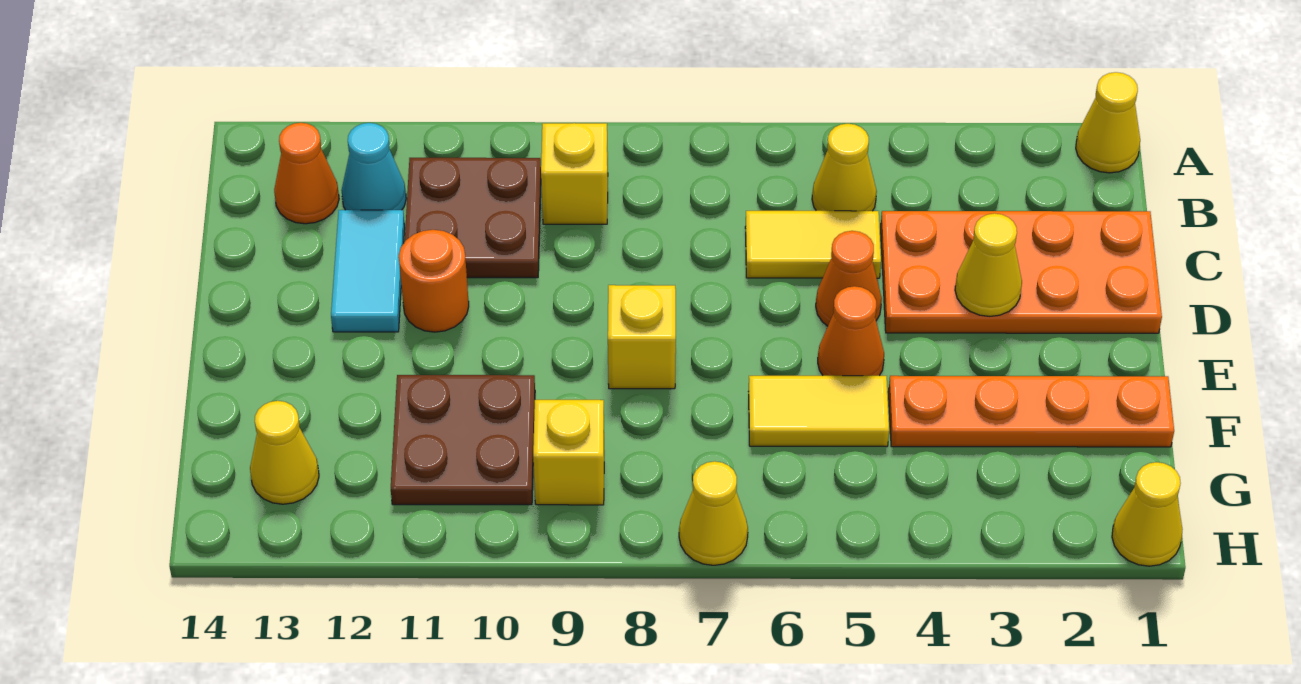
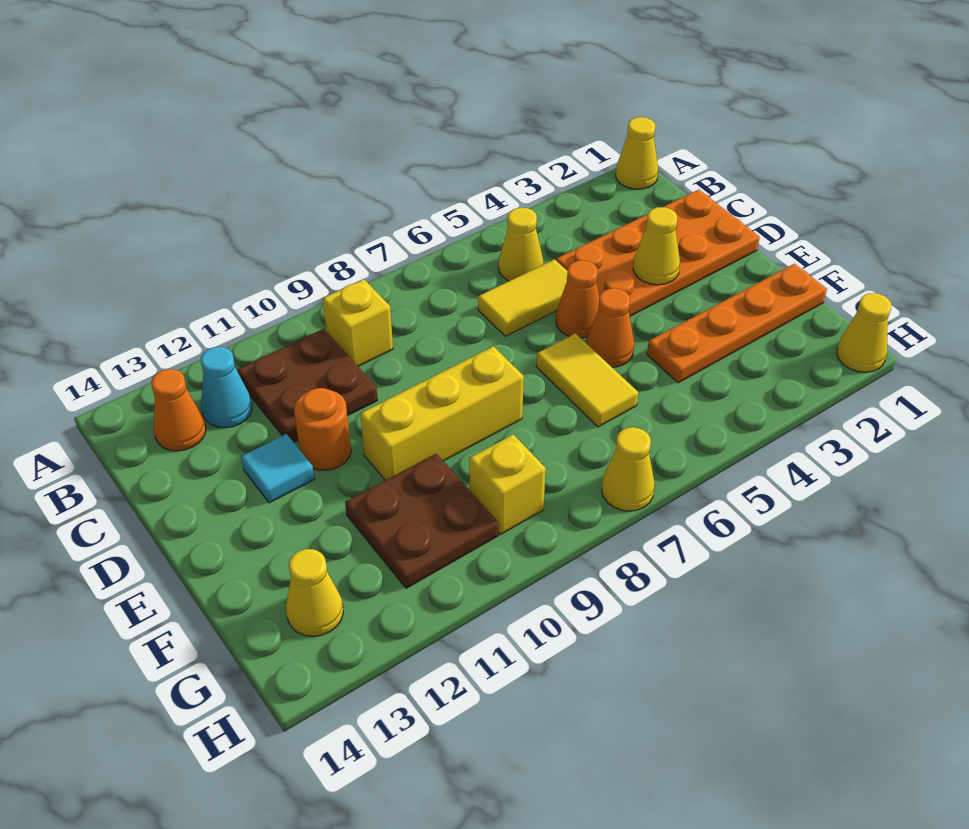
cyan 1x2 tile [331,210,405,332] -> cyan 1x1 tile [241,434,314,503]
yellow 1x1 brick [608,285,676,389] -> yellow 1x3 brick [360,346,524,480]
yellow 1x2 tile [749,376,889,447] -> yellow 1x2 tile turned to [536,334,638,427]

